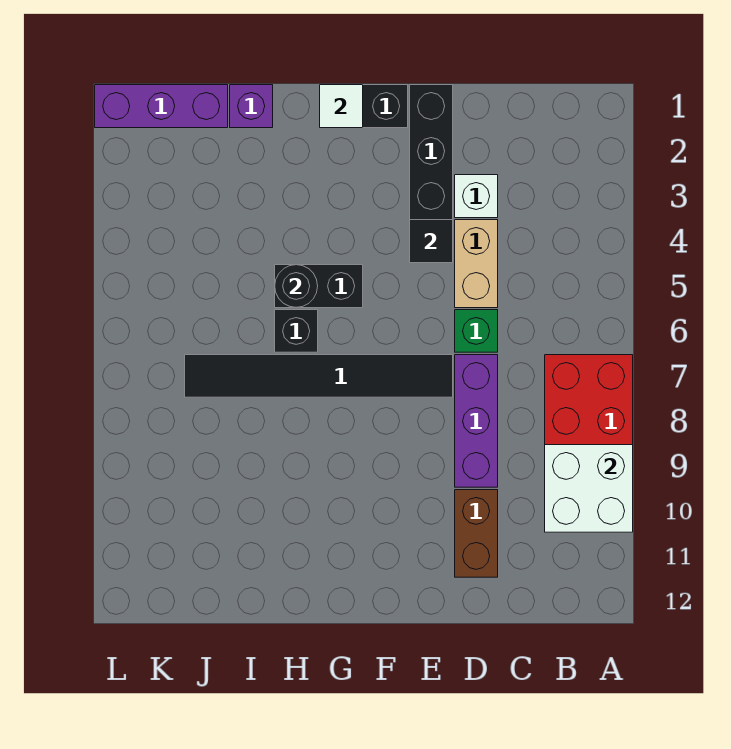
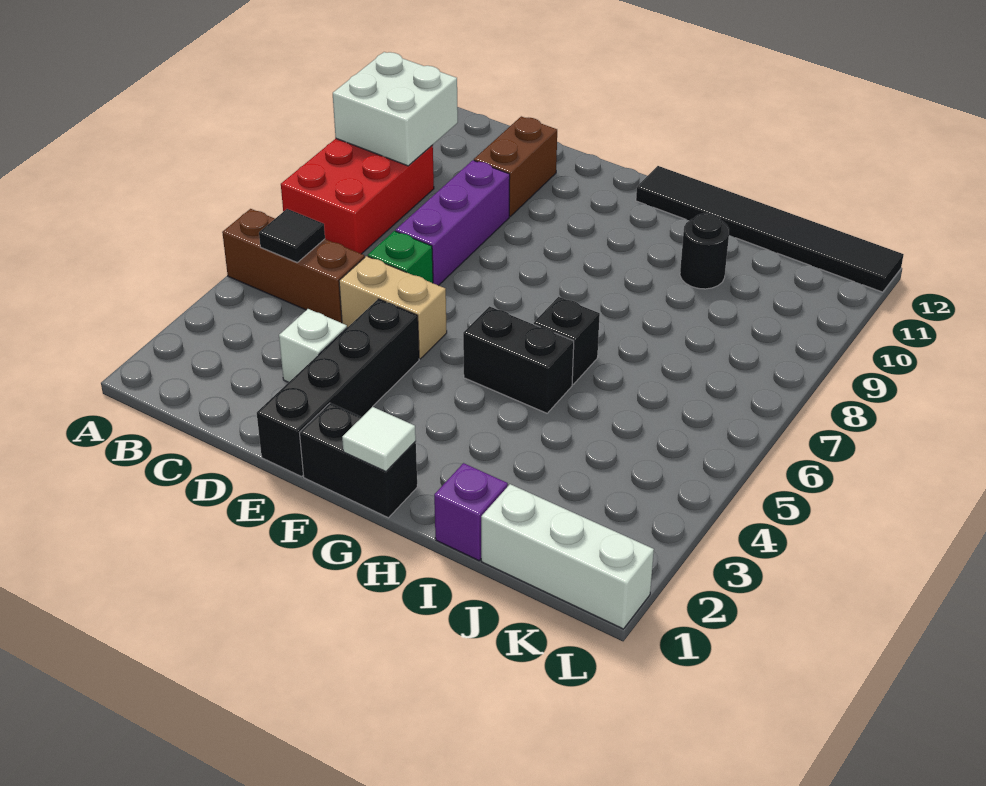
none -> brown 1x3 brick [222,209,365,323]
tan 1x2 brick [455,220,498,308] -> tan 1x2 brick turned to [339,256,447,359]
black 1x1 tile [410,220,453,263] -> black 1x1 tile moved to [259,209,325,263]
black 1x6 tile [185,355,453,397] -> black 1x6 tile moved to [636,166,904,292]
black 1x1 round brick [275,265,318,307] -> black 1x1 round brick moved to [680,213,729,289]
purple 1x3 brick [95,85,228,128] -> white 1x3 brick [481,484,654,629]

